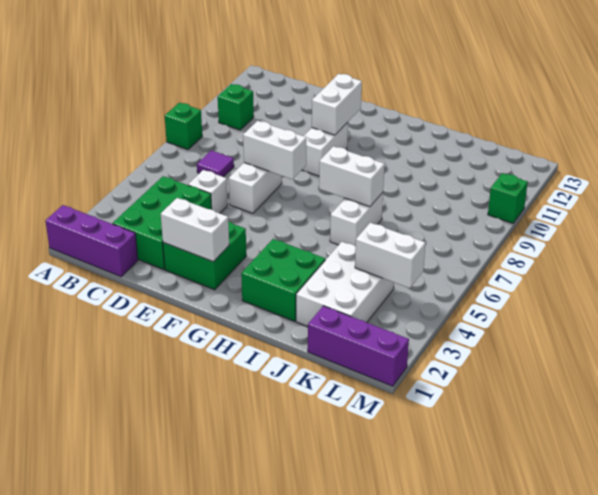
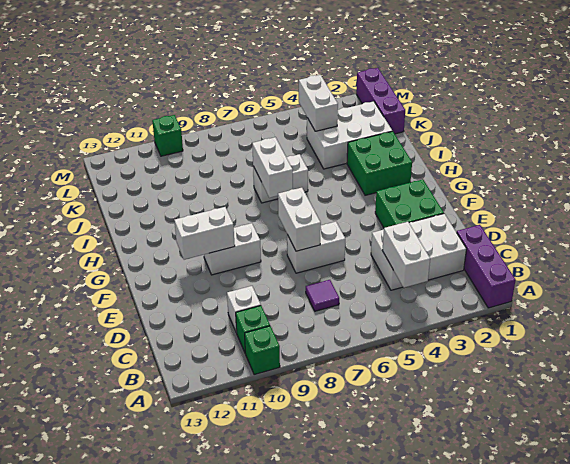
green 1x1 brick [165,103,202,149] -> green 1x1 brick moved to [245,326,280,375]
green 2x3 brick [113,176,212,269] -> white 2x3 brick [371,214,466,290]
white 1x1 brick [188,170,228,213] -> white 1x1 brick moved to [227,286,261,333]
white 1x2 brick [161,198,229,262] -> white 1x2 brick moved to [382,222,430,288]

